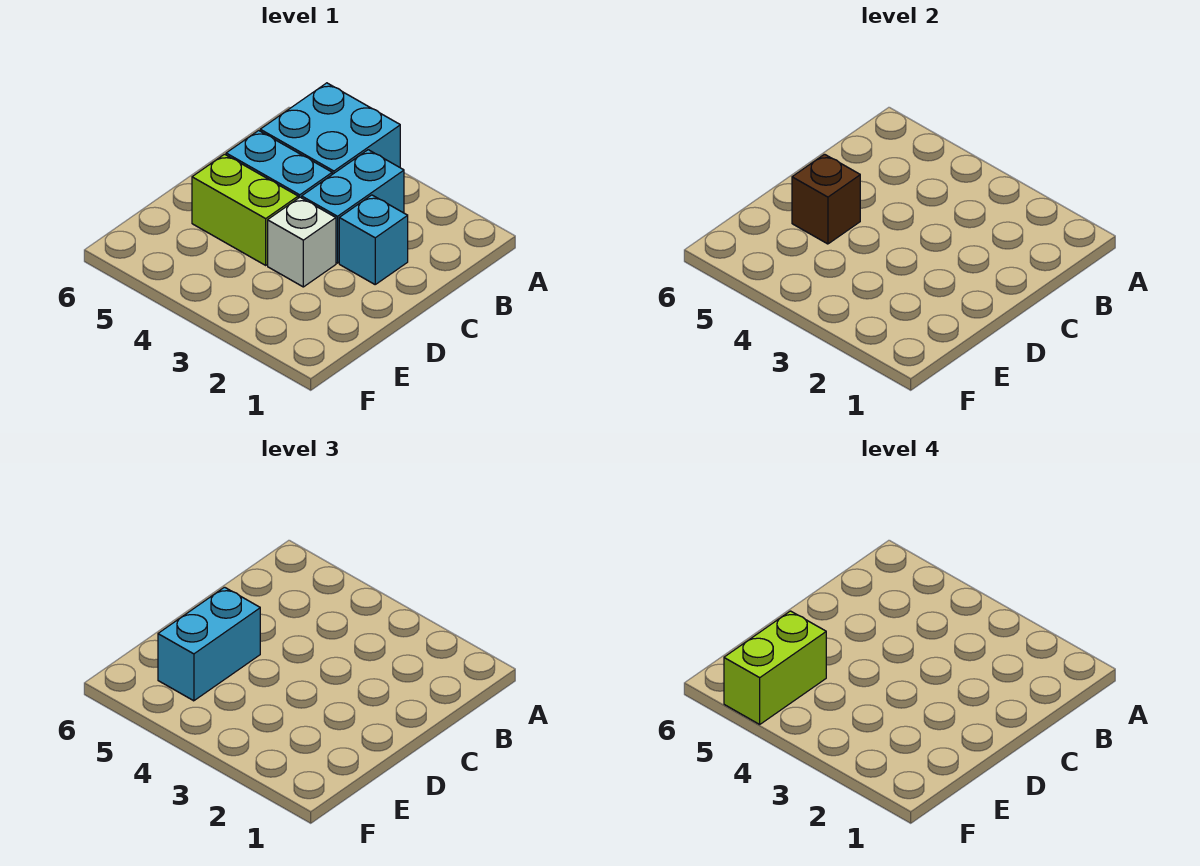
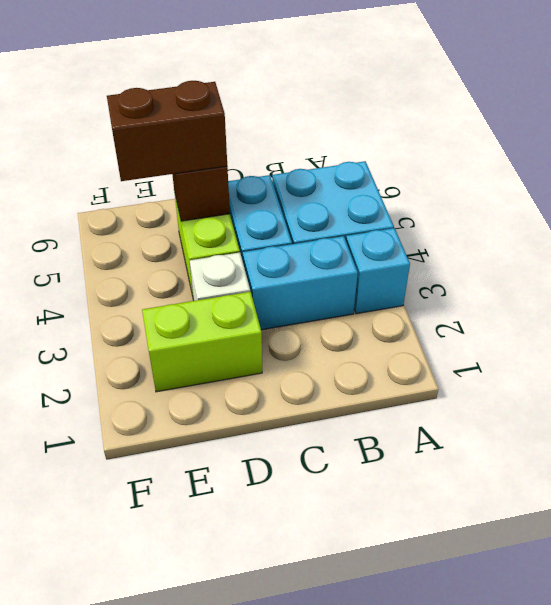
cyan 1x1 brick [339,195,408,284] -> cyan 1x1 brick moved to [346,228,410,314]
cyan 1x2 brick [158,587,260,701] -> brown 1x2 brick [107,81,227,181]
lime 1x2 brick [724,611,826,724] -> lime 1x2 brick moved to [142,292,262,392]

